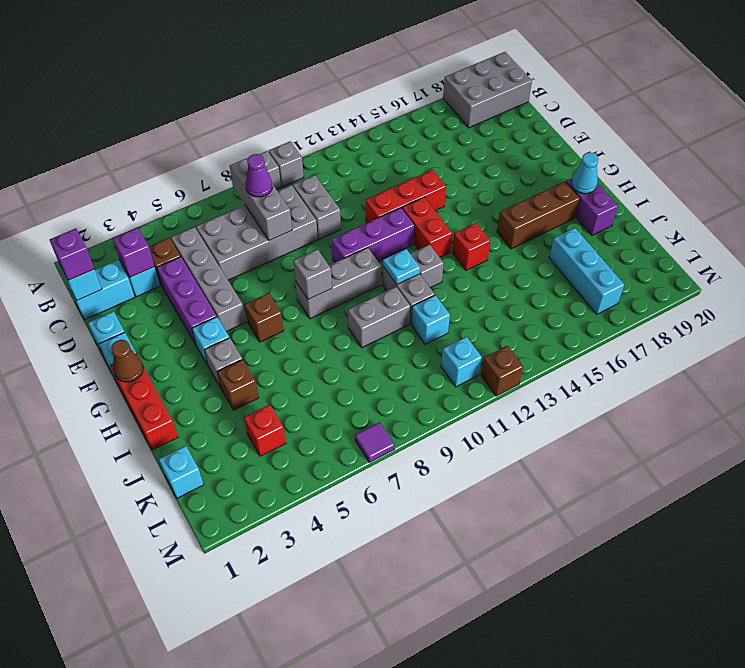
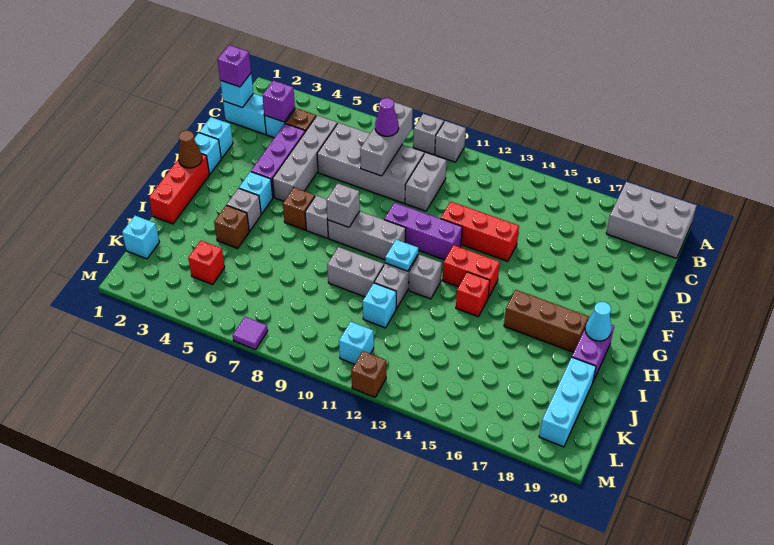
red 1x2 brick [402,197,452,257] -> red 1x2 brick turned to [443,245,500,298]
none -> grey 1x1 brick [305,195,328,238]
cyan 1x3 brick [549,228,624,314] -> cyan 1x3 brick moved to [539,357,596,447]

